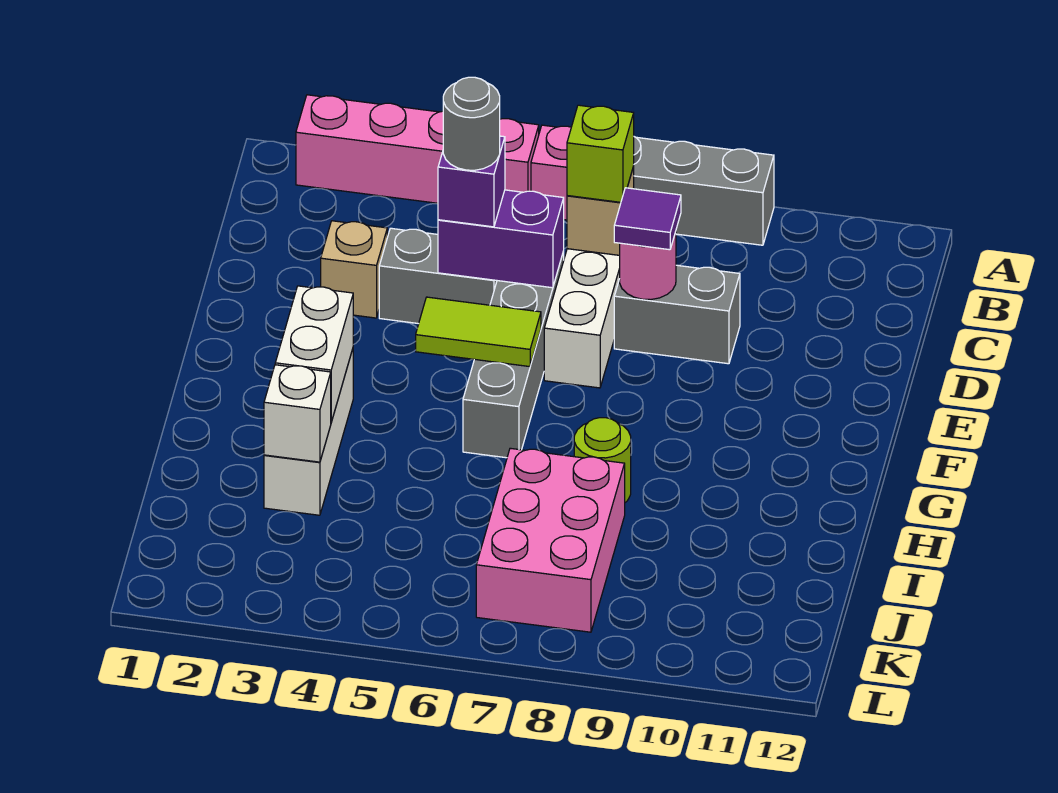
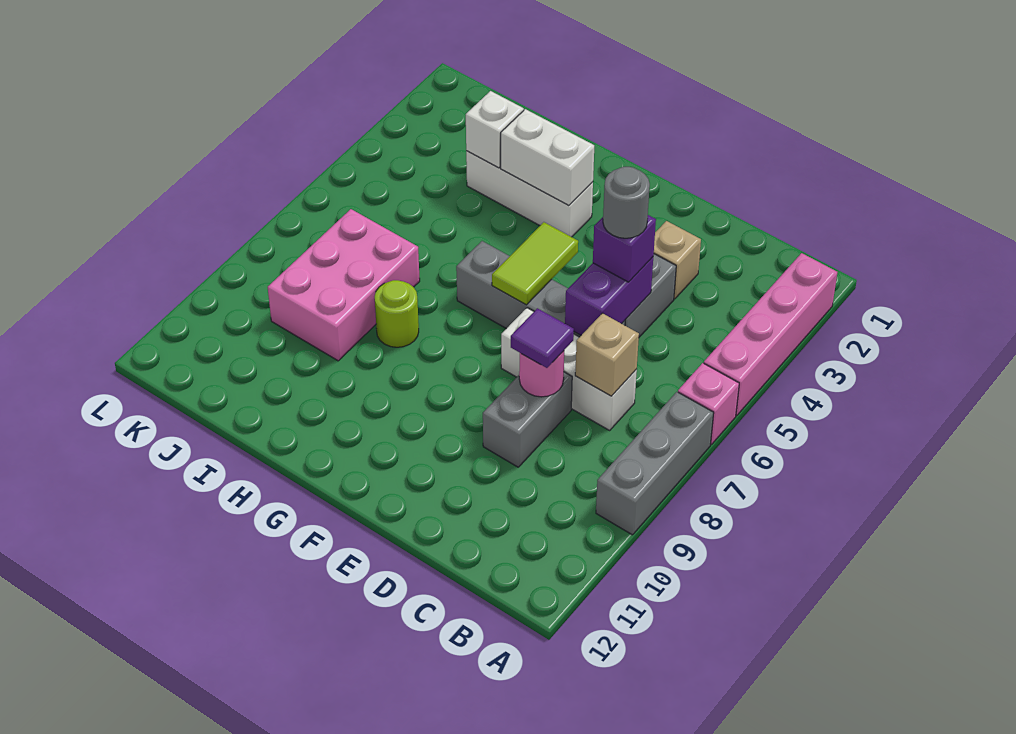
lime 1x1 brick [567,105,634,202] -> none
pink 2x3 brick [476,448,625,632] -> pink 2x3 brick turned to [268,209,420,361]

